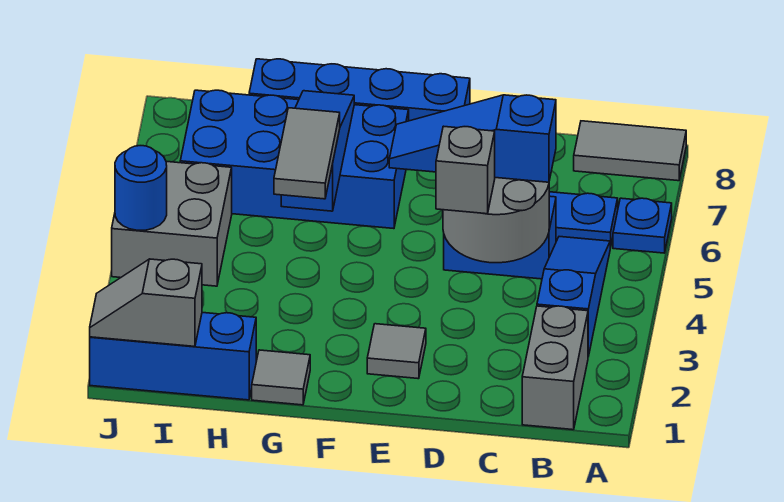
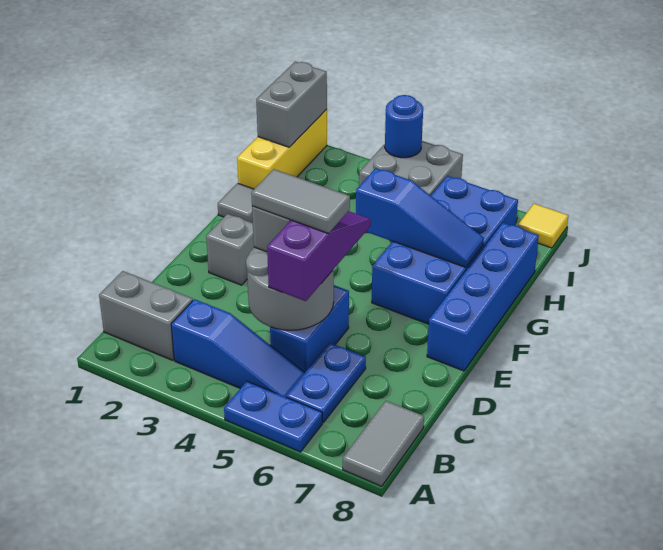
blue 1x1 plate [613,198,672,253] -> blue 1x2 plate [224,381,322,452]
blue 1x3 slope [389,95,556,182] -> purple 1x3 slope [267,211,371,301]
grey 1x1 tile [367,324,426,379] -> grey 1x1 brick [206,214,254,285]
grey 1x2 tile [274,108,340,199] -> grey 1x2 tile moved to [251,169,350,233]
blue 1x3 brick [90,313,256,400] -> yellow 1x3 brick [237,109,327,189]
grey 1x2 slope [90,259,202,346] -> grey 1x2 brick [256,61,327,147]
none -> yellow 1x1 tile [518,204,568,248]

